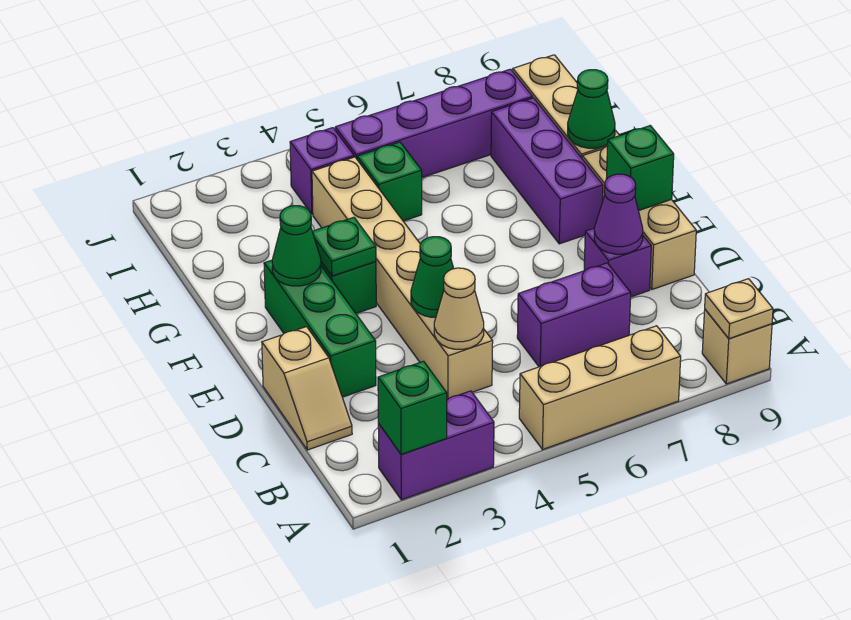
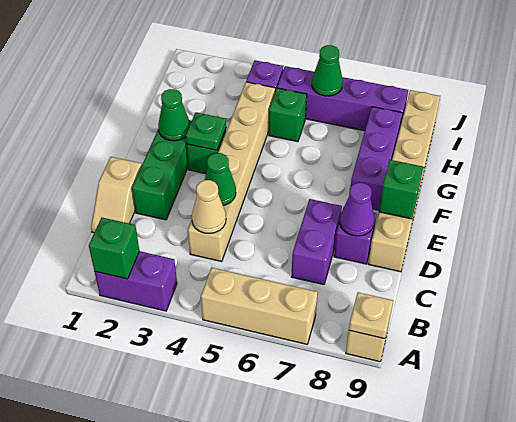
purple 1x2 brick [517,263,631,367] -> purple 1x2 brick turned to [291,199,342,285]
green 1x1 cone [568,70,615,148] -> green 1x1 cone moved to [312,45,343,96]

